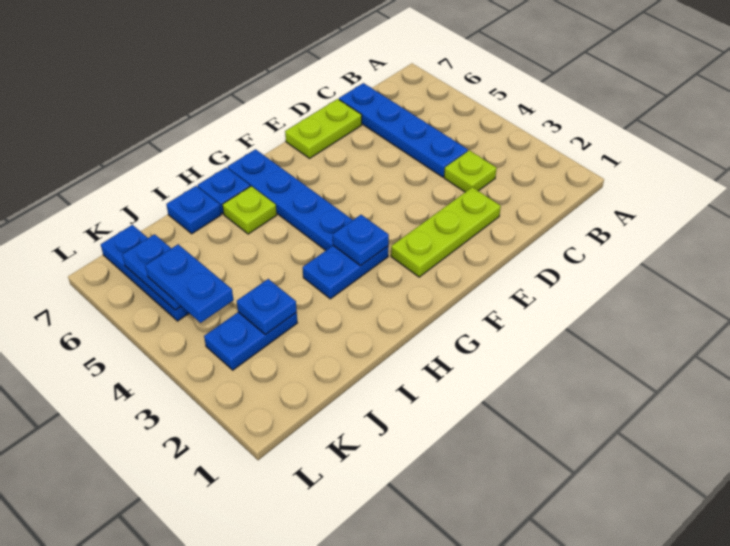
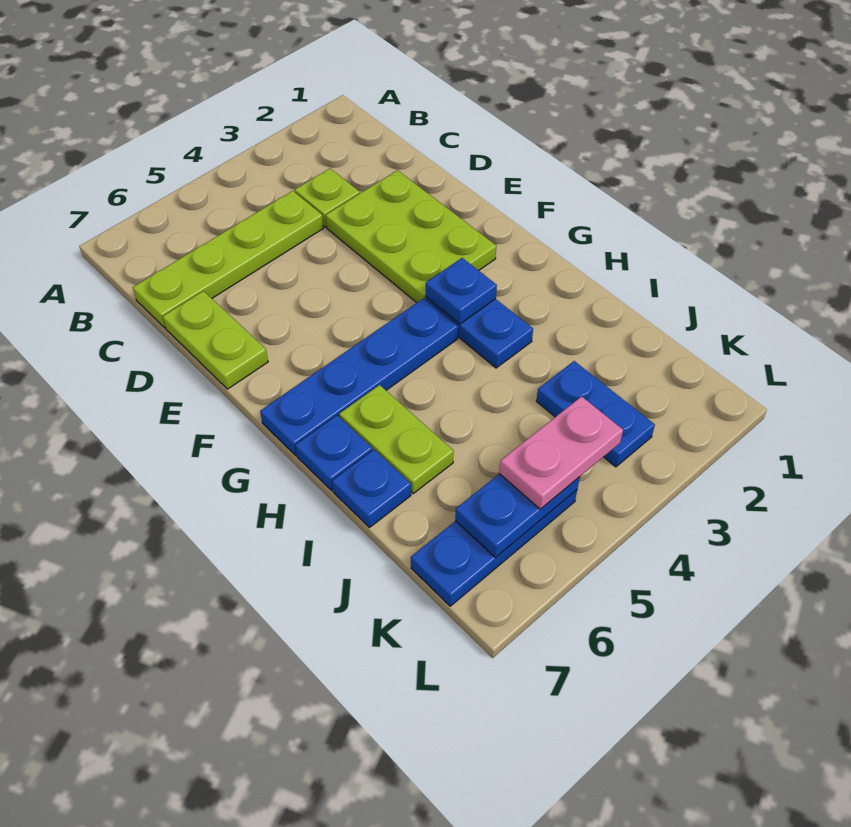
blue 1x4 plate [339,83,468,177] -> lime 1x4 plate [133,191,323,328]
lime 1x3 plate [391,187,501,277] -> lime 2x3 plate [326,170,496,303]
lime 1x1 plate [222,186,277,234] -> lime 1x2 plate [339,385,454,494]
blue 1x1 plate [237,279,297,335] -> none
blue 1x2 plate [145,244,233,323] -> pink 1x2 plate [499,396,623,509]

